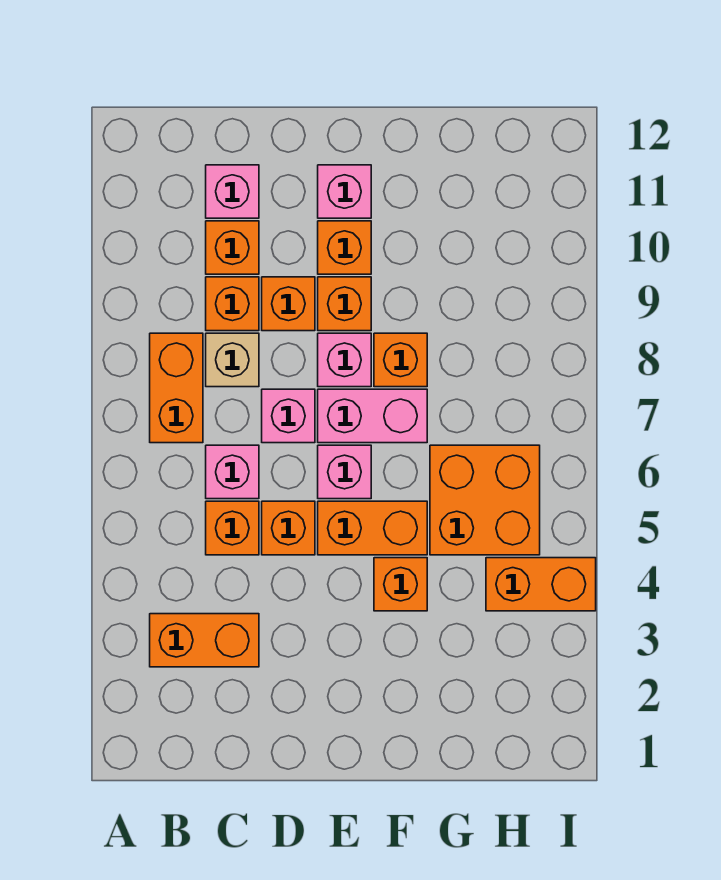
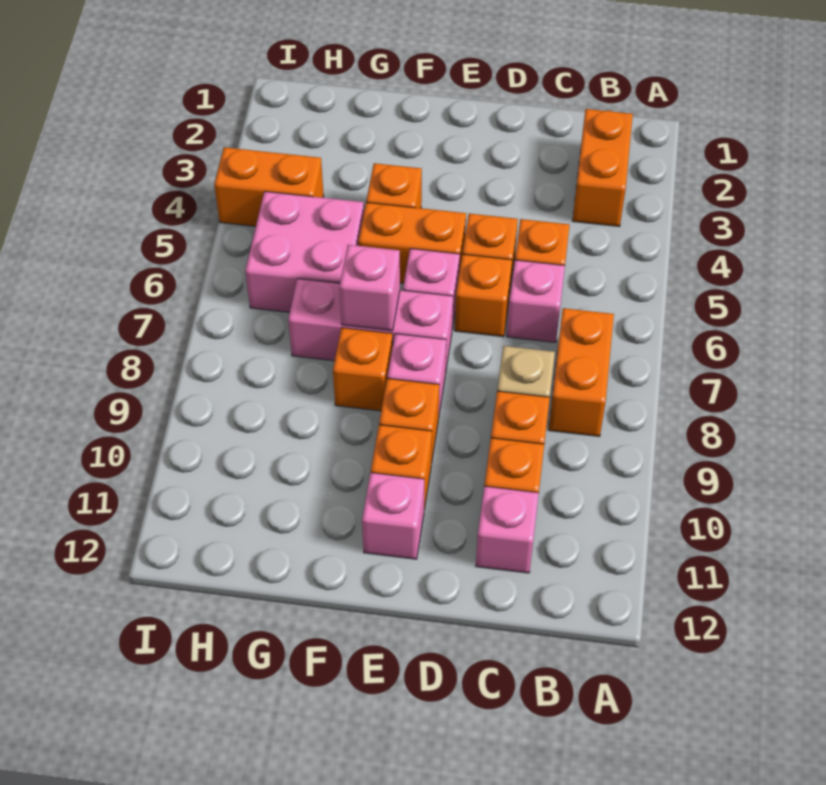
orange 1x2 brick [150,614,259,667] -> orange 1x2 brick turned to [573,109,633,227]
pink 1x1 brick [262,389,315,443] -> pink 1x1 brick moved to [339,245,400,331]
orange 1x1 brick [262,277,315,331] -> orange 1x1 brick moved to [455,254,512,337]
pink 1x2 brick [318,389,427,443] -> pink 1x3 brick [288,279,453,373]
orange 2x2 brick [430,445,540,555] -> pink 2x2 brick [245,191,364,312]

